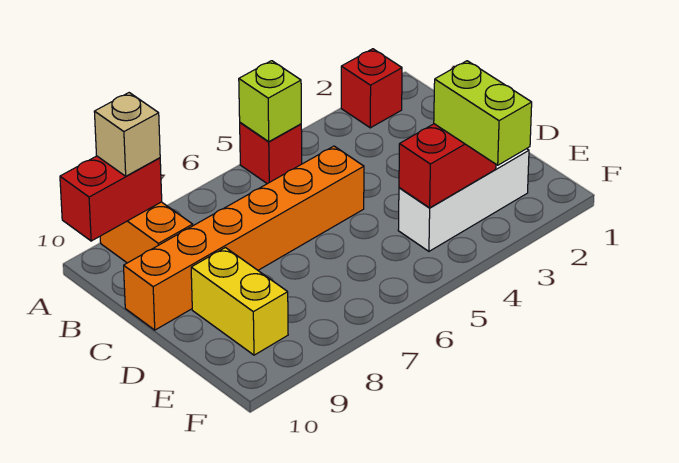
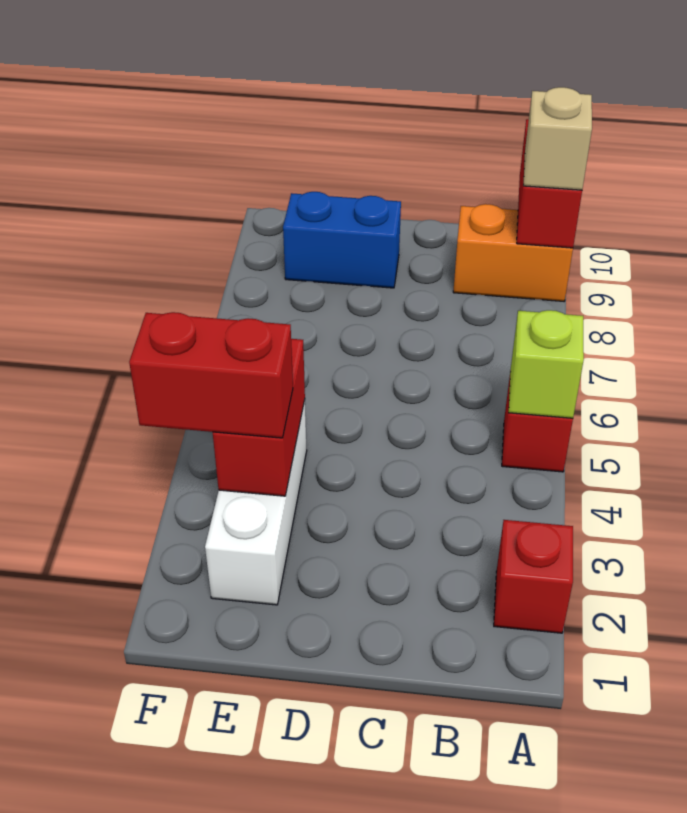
orange 1x6 brick [124,146,364,330] -> none
yellow 1x2 brick [191,248,288,355] -> blue 1x2 brick [283,192,401,288]
lime 1x2 brick [434,61,532,165] -> red 1x2 brick [129,312,293,438]

